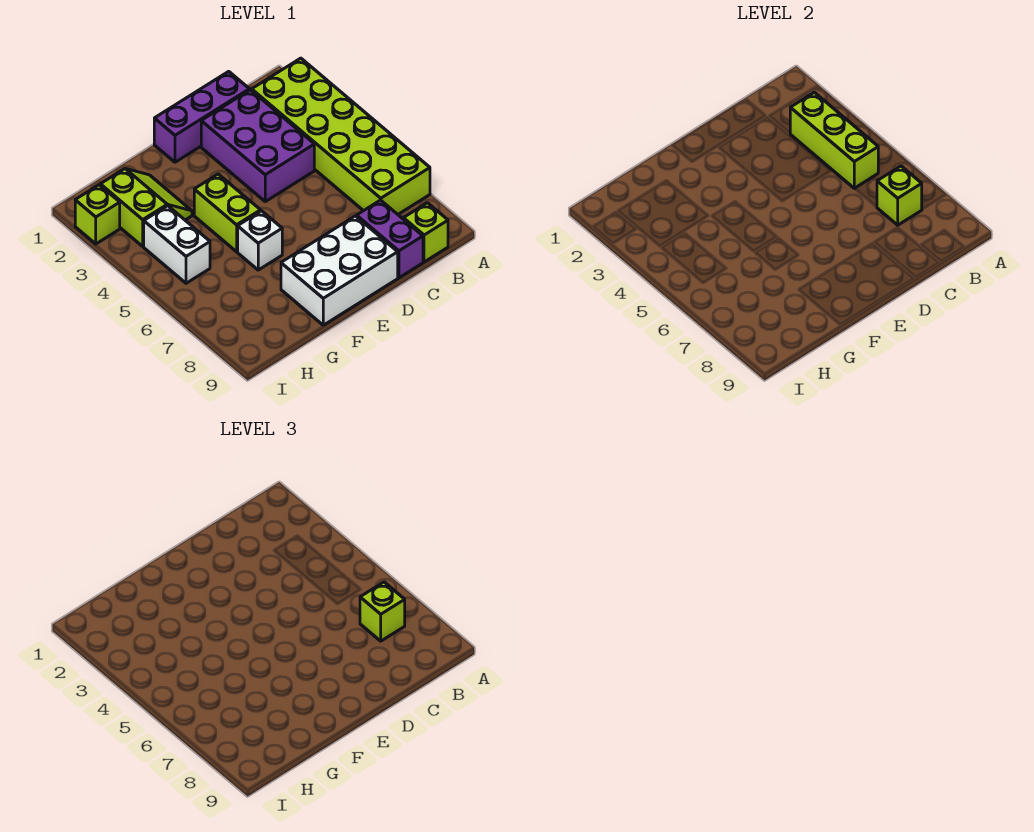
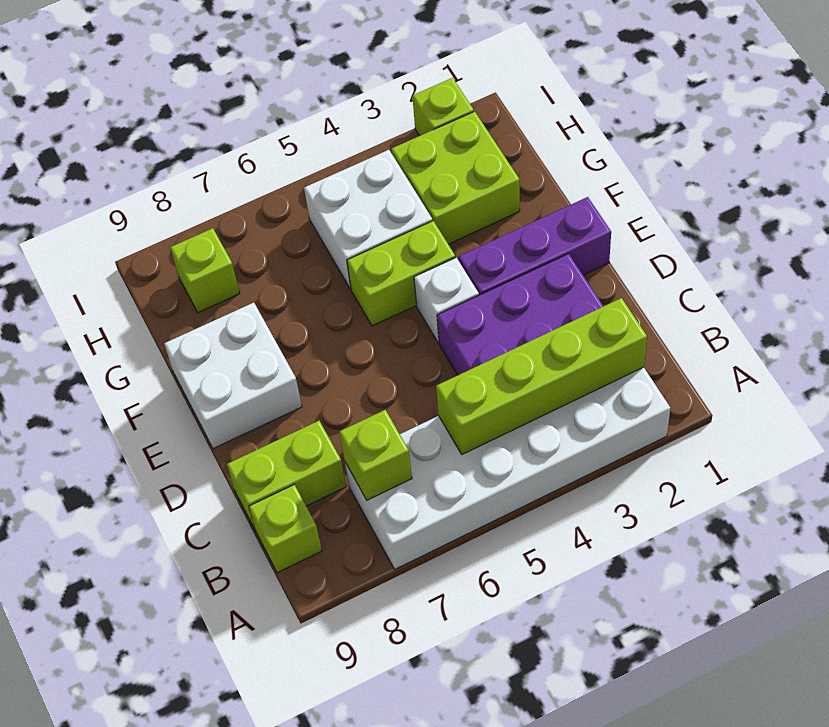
lime 2x6 brick [252,58,430,214] -> white 2x6 brick [345,367,670,569]
lime 1x3 brick [790,92,878,188] -> lime 1x4 brick [436,298,647,454]
lime 1x1 brick [360,582,405,641] -> lime 1x1 brick moved to [170,228,240,313]
purple 1x3 brick [154,71,249,162] -> purple 1x3 brick turned to [459,197,611,295]
purple 1x2 brick [357,200,423,278] -> lime 1x2 brick [227,421,346,529]
white 2x3 brick [281,216,398,325] -> white 2x2 brick [164,303,302,449]
white 1x1 brick [238,211,282,270] -> white 1x1 brick moved to [414,258,479,343]
lime 2x2 slope [100,169,192,246] -> lime 2x2 brick [391,111,520,244]
white 1x2 brick [144,206,210,283] -> white 2x2 brick [304,150,432,289]

